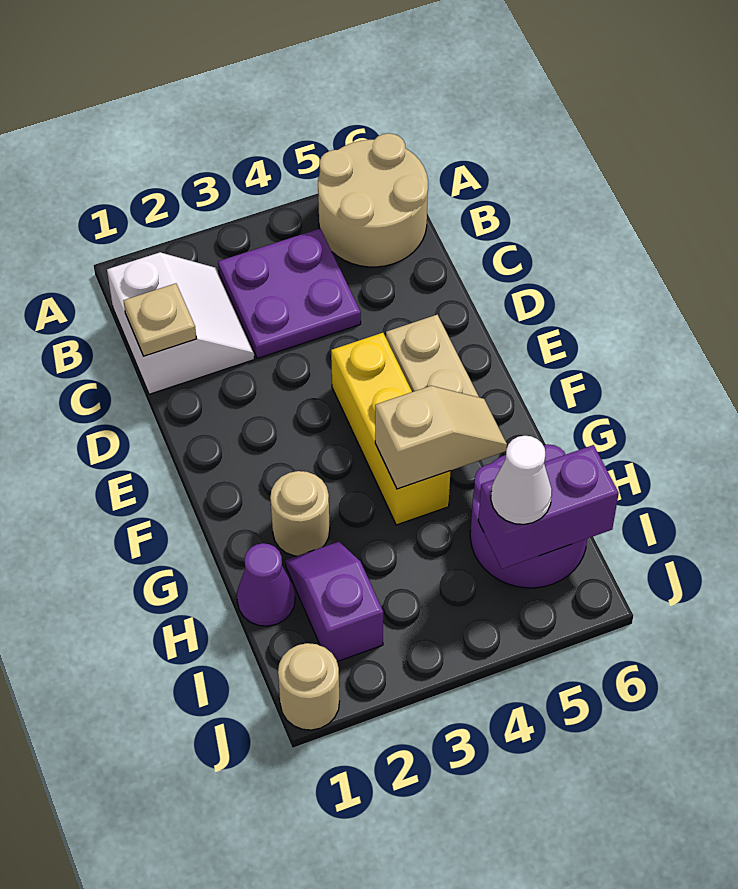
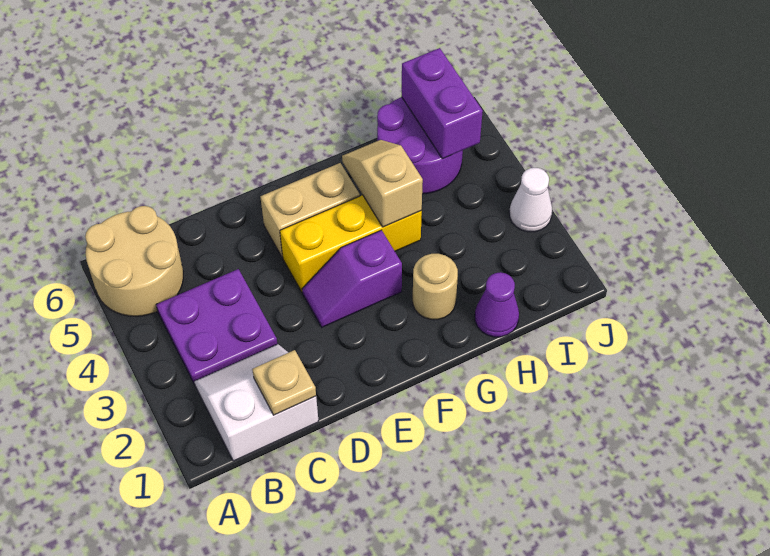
purple 1x2 slope [285,542,383,662] -> purple 1x2 slope moved to [302,230,402,327]
white 1x1 cone [491,435,552,524] -> white 1x1 cone moved to [509,168,552,232]
tan 1x1 round brick [278,643,339,730] -> none

